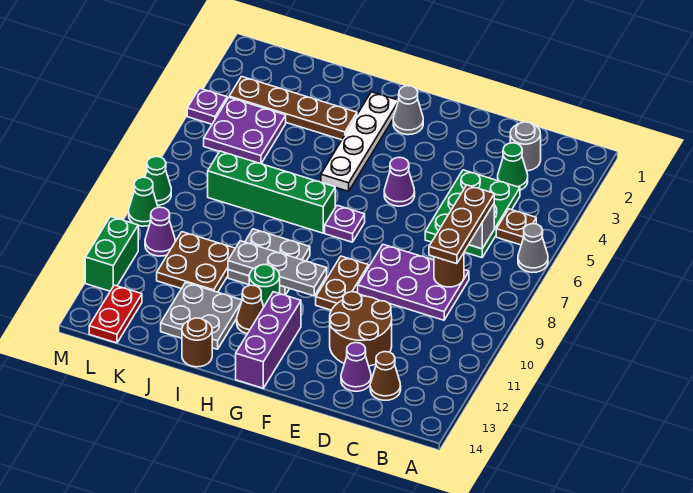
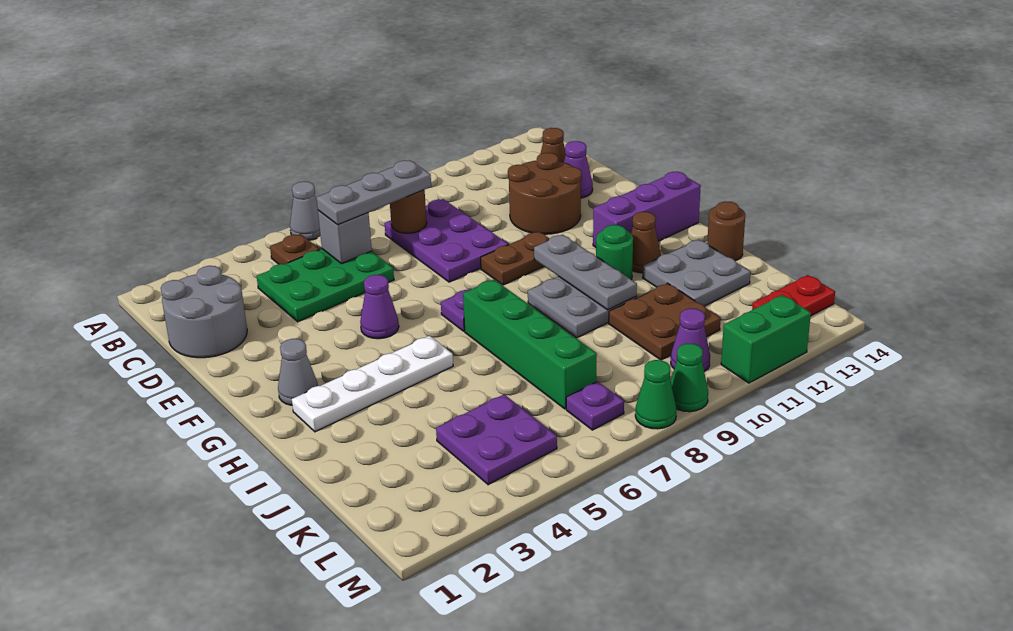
grey 1x1 round brick [510,122,541,171] -> grey 2x2 round brick [161,266,247,358]
green 1x1 cone [498,143,528,190] -> none
brown 1x3 plate [429,185,494,264] -> grey 1x3 plate [316,160,431,225]
brown 1x4 plate [229,77,357,140] -> none
purple 1x1 plate [187,88,227,124] -> purple 1x1 plate moved to [566,381,624,430]

